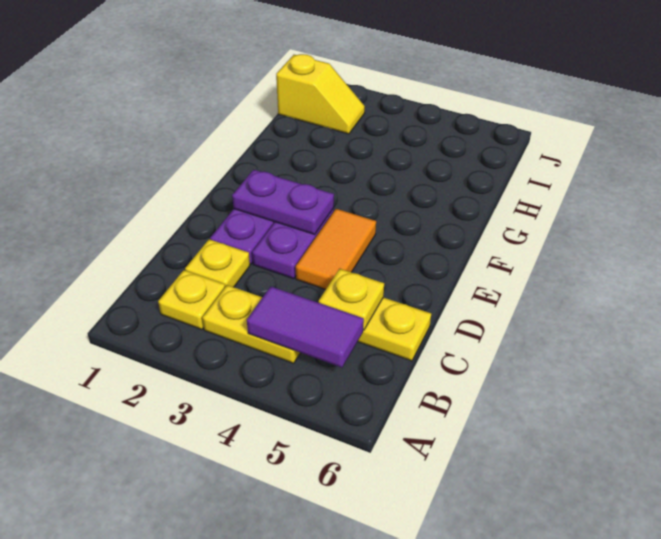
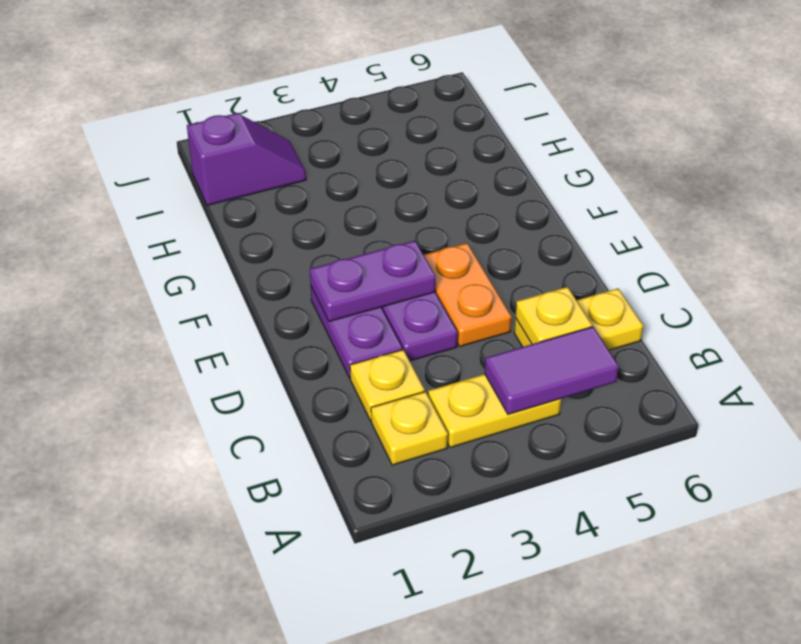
orange 1x2 tile [296,209,376,289] -> orange 1x2 plate [424,243,512,346]
yellow 1x2 slope [276,54,365,134] -> purple 1x2 slope [187,113,306,205]

